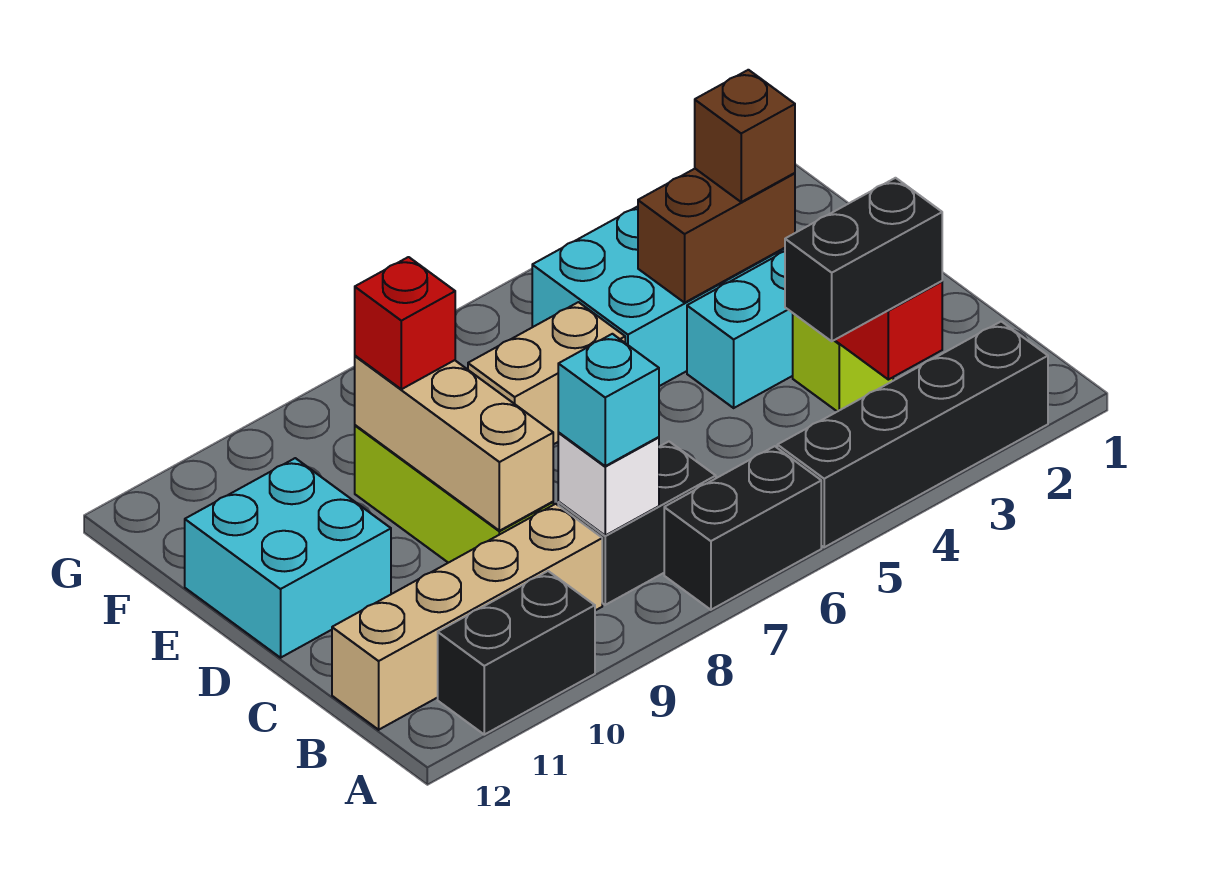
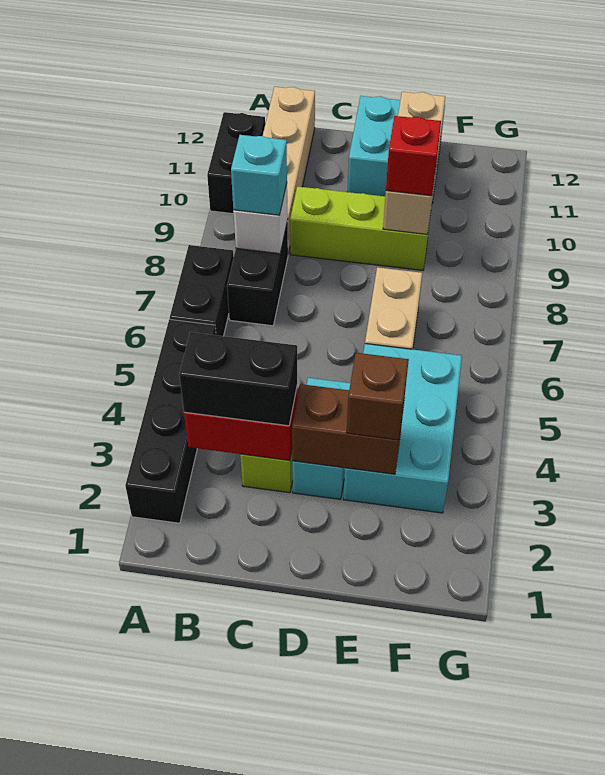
black 1x2 brick [785,178,942,341] -> black 1x2 brick turned to [179,332,297,426]
tan 1x3 brick [355,356,553,531] -> tan 1x3 brick turned to [383,92,445,234]
brown 1x2 brick [638,169,795,303] -> brown 1x2 brick turned to [292,384,404,474]

